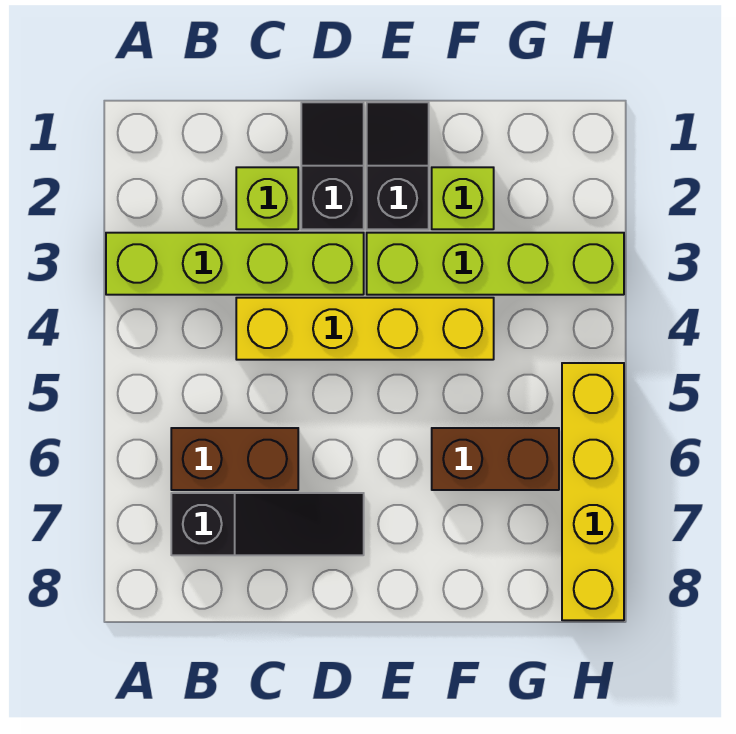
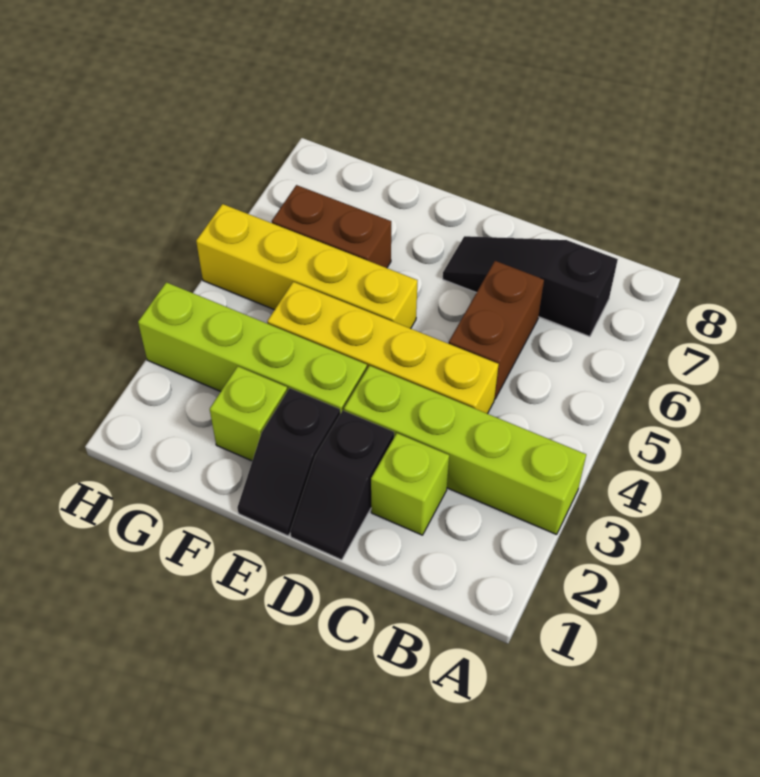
brown 1x2 brick [171,428,298,490] -> brown 1x2 brick turned to [449,261,544,399]
yellow 1x4 brick [562,363,624,620] -> yellow 1x4 brick turned to [196,204,417,329]

